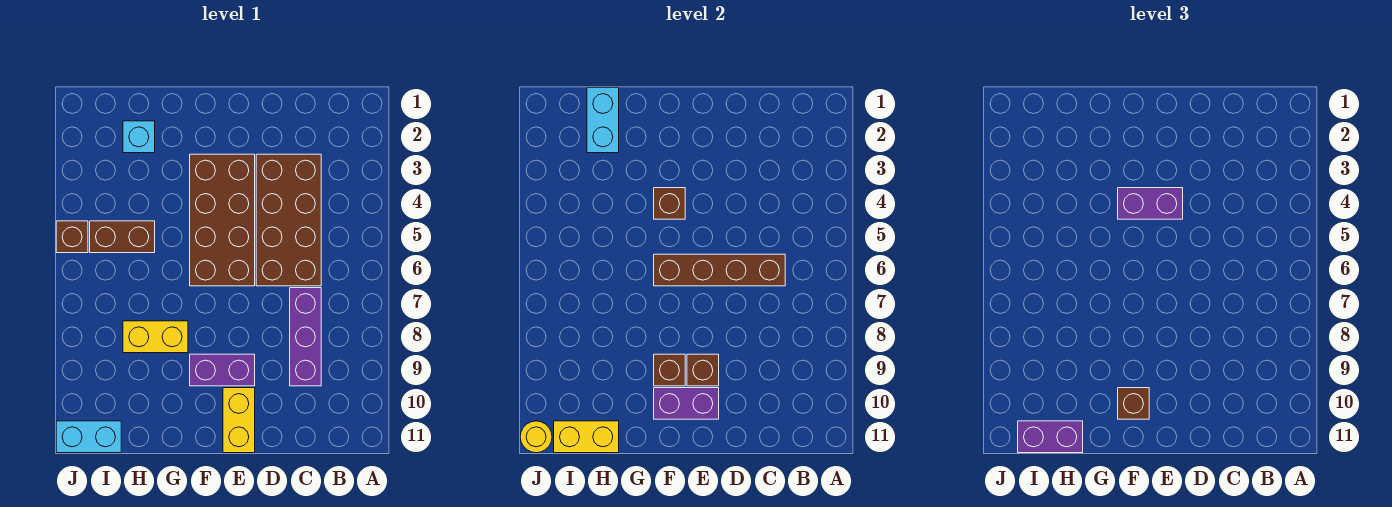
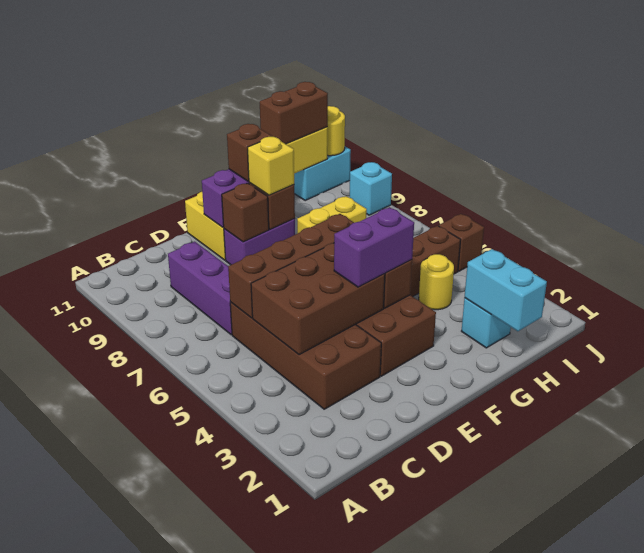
none -> brown 2x3 brick [251,243,385,355]
none -> yellow 1x1 brick [248,137,294,195]
none -> yellow 1x1 round brick [419,254,454,310]
purple 1x2 brick [1018,421,1083,453] -> brown 1x2 brick [260,82,328,144]
none -> cyan 1x1 brick [350,162,392,215]

